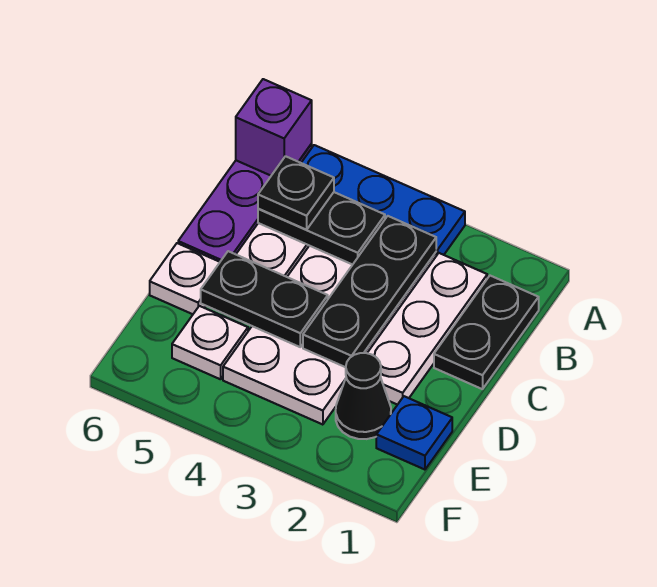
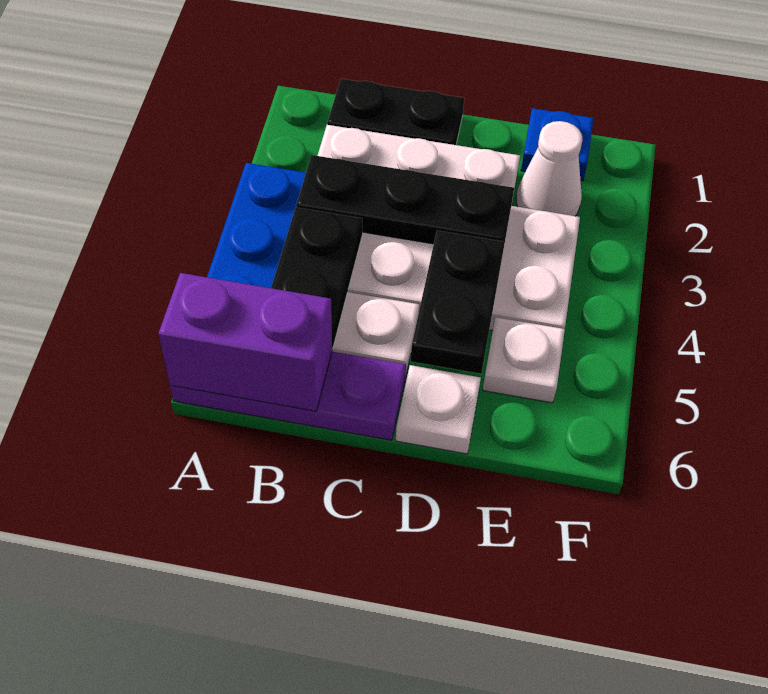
purple 1x1 brick [236,79,312,176] -> purple 1x2 brick [158,273,332,411]
black 1x1 plate [258,156,334,230] -> none
black 1x1 cone [336,353,391,439] -> white 1x1 cone [516,121,583,216]

